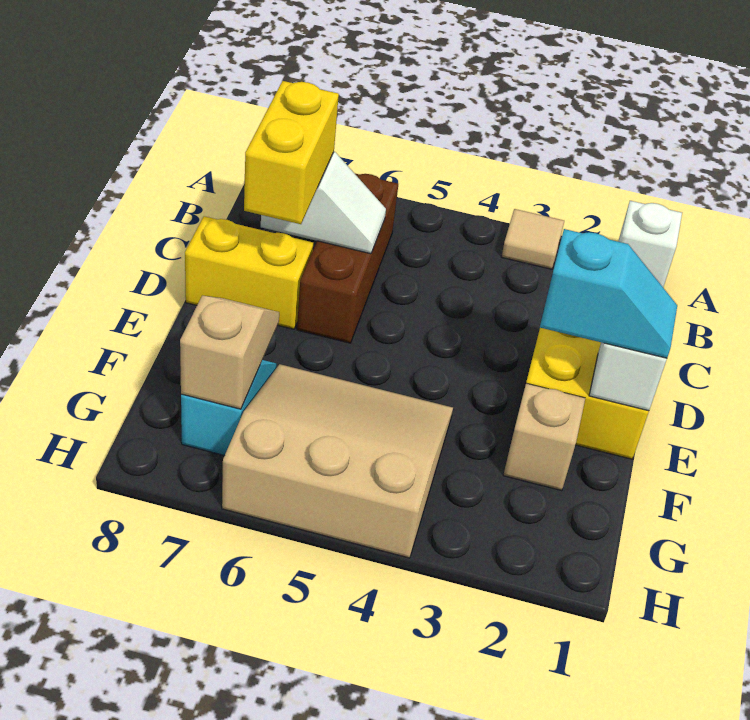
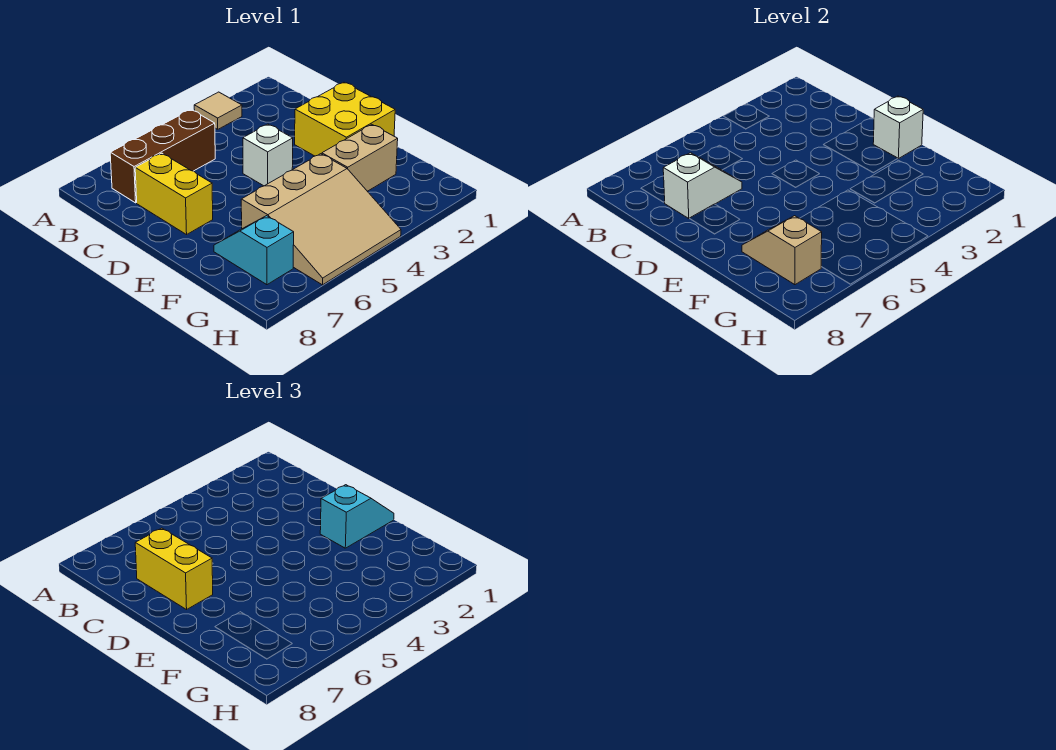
white 1x1 brick [618,201,682,287] -> white 1x1 brick moved to [243,124,293,186]
brown 1x3 brick [297,174,398,343] -> brown 1x3 brick turned to [110,110,215,203]
yellow 1x2 brick [185,216,313,329] -> yellow 1x2 brick turned to [135,153,213,235]
tan 1x1 brick [503,383,585,491] -> tan 1x2 brick [322,124,398,191]
tan 3x3 slope [222,364,453,558] -> tan 3x3 slope turned to [241,154,401,285]

